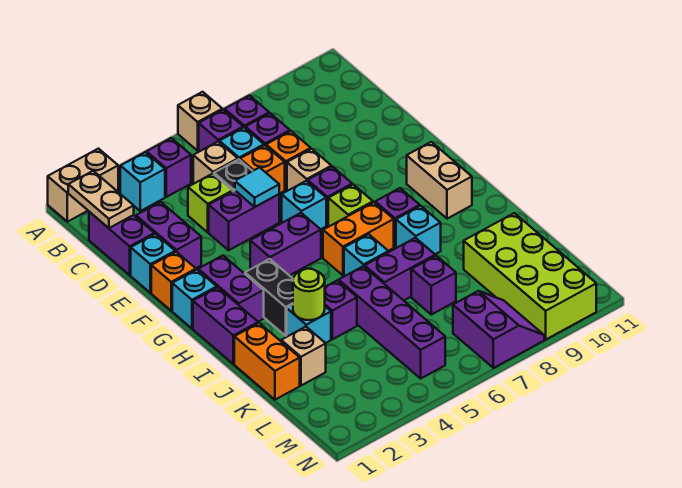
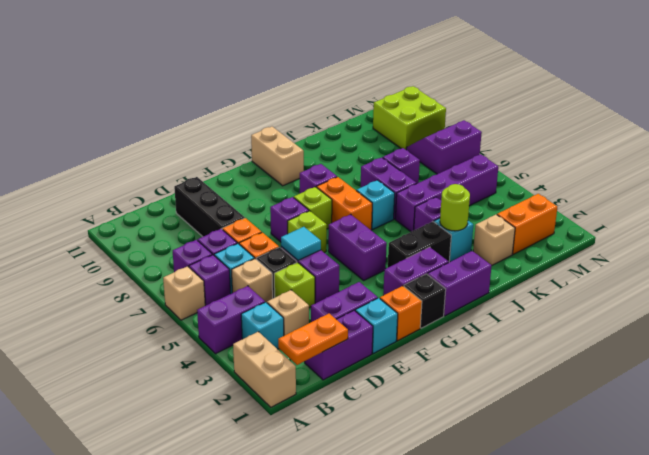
tan 1x2 plate [68,171,134,228] -> orange 1x2 plate [278,313,348,365]
purple 1x1 brick [147,138,191,197] -> purple 1x2 brick [197,286,265,354]
none -> black 1x3 brick [174,177,245,237]
tan 1x1 brick [287,149,331,191] -> tan 1x1 brick moved to [267,290,309,336]
cyan 1x1 brick [282,181,326,229] -> lime 1x1 brick [288,211,327,252]
cyan 1x1 brick [172,270,217,328] -> black 1x1 brick [404,274,446,328]
tan 1x2 brick [407,142,472,219] -> tan 1x2 brick turned to [251,127,304,186]
cyan 1x1 brick [396,206,441,254] -> none
orange 1x2 brick [234,323,300,400] -> orange 1x2 brick moved to [497,194,557,254]
lime 2x4 brick [464,213,596,340] -> lime 2x2 brick [373,86,446,150]

